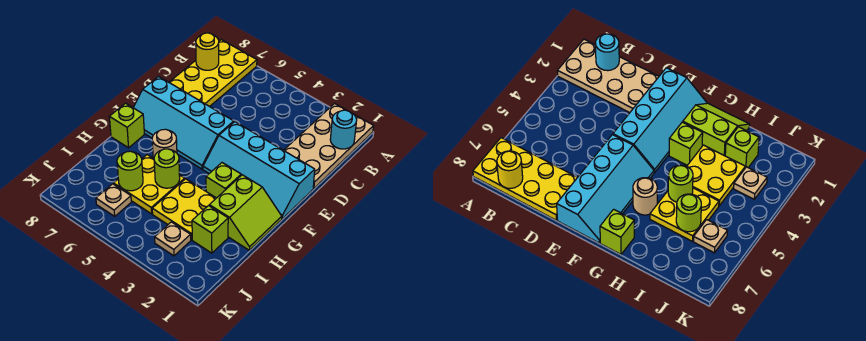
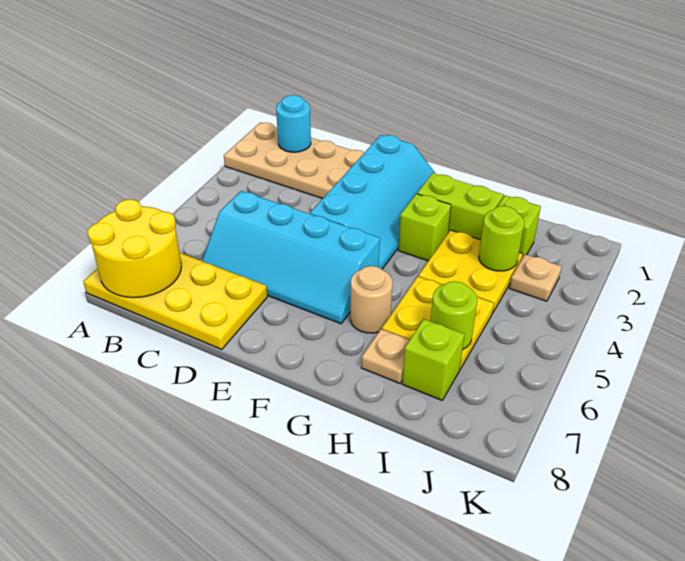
yellow 1x1 round brick [196,33,219,70] -> yellow 2x2 round brick [87,199,181,298]
cyan 2x4 slope [133,76,234,169] -> cyan 2x4 slope turned to [202,191,380,324]
lime 1x1 brick [109,103,144,148] -> lime 1x1 brick moved to [402,319,465,400]
lime 1x1 round brick [154,149,180,188] -> lime 1x1 round brick moved to [479,206,524,271]
tan 1x1 plate [96,184,131,216] -> tan 1x1 plate moved to [361,329,409,383]

